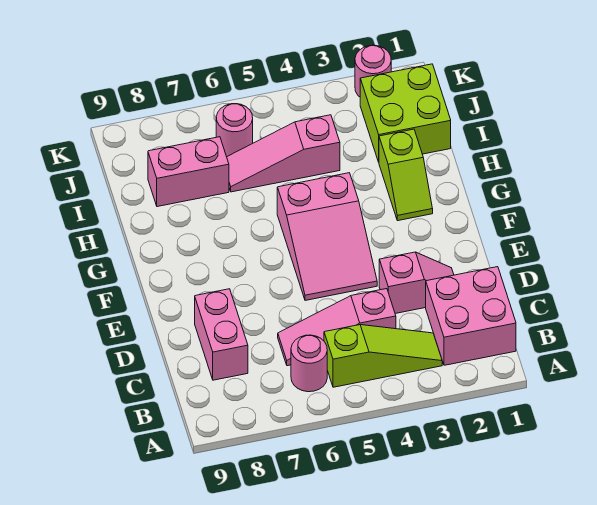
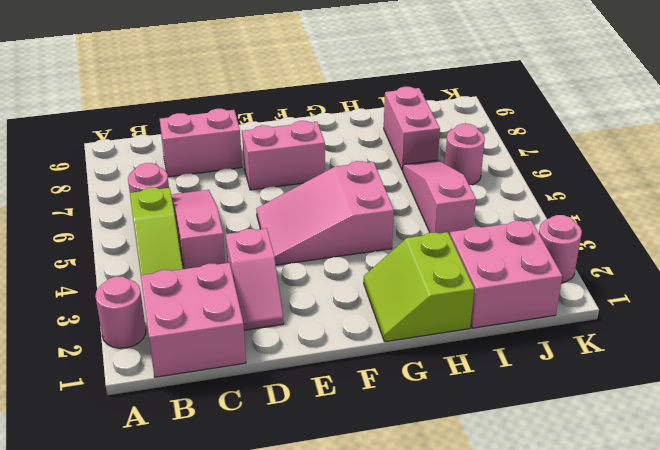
none -> pink 1x1 round brick [95,276,146,348]
none -> pink 1x2 brick [242,121,325,190]
lime 1x2 slope [379,129,433,221] -> lime 2x2 slope [364,232,474,342]
lime 2x2 brick [360,64,451,162] -> pink 2x2 brick [450,221,562,328]

